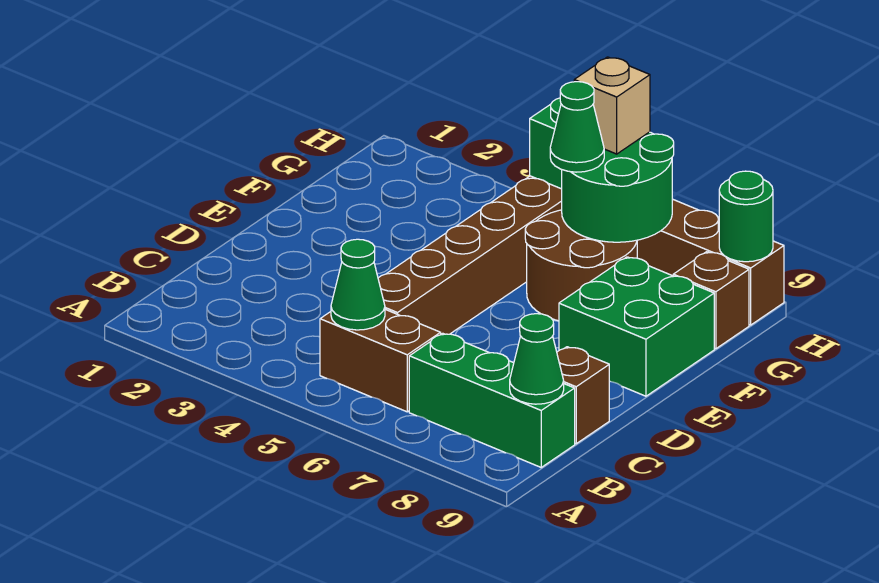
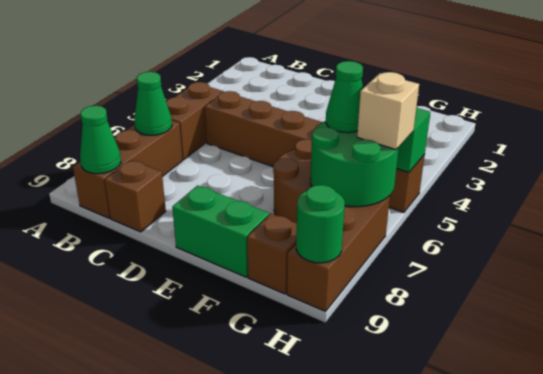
green 1x1 cone [331,239,385,330] -> green 1x1 cone moved to [134,72,172,135]
green 1x3 brick [409,333,575,467] -> brown 1x3 brick [73,121,183,218]
green 2x2 brick [559,257,714,396] -> green 1x2 brick [172,185,269,277]

